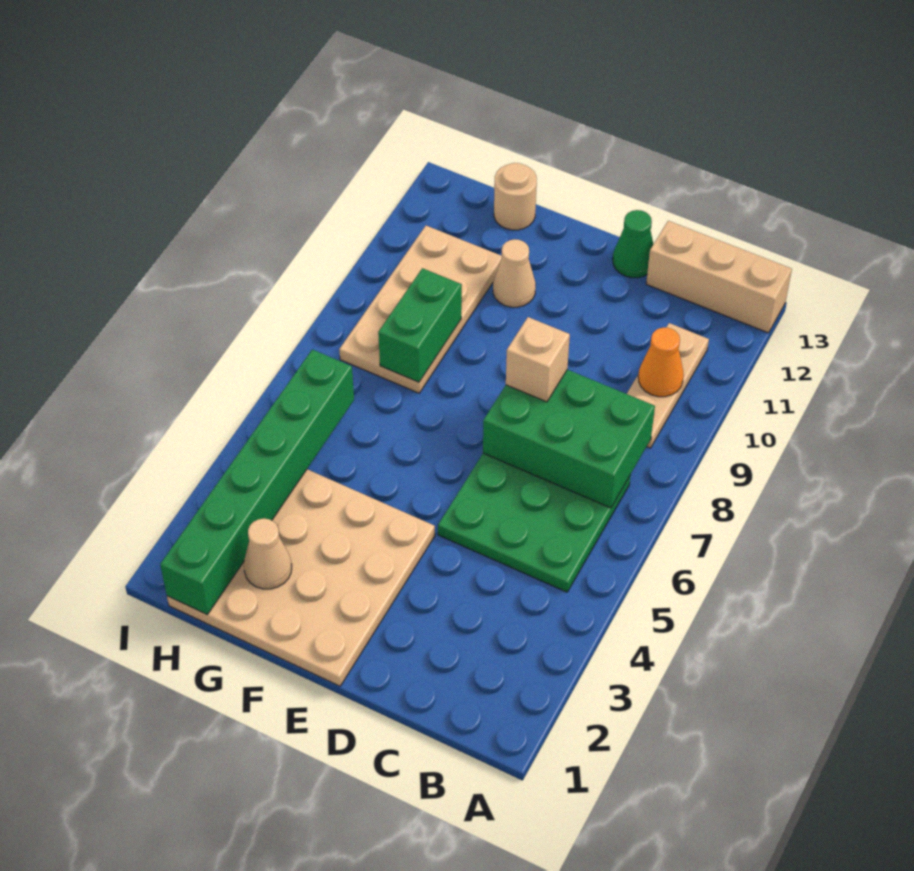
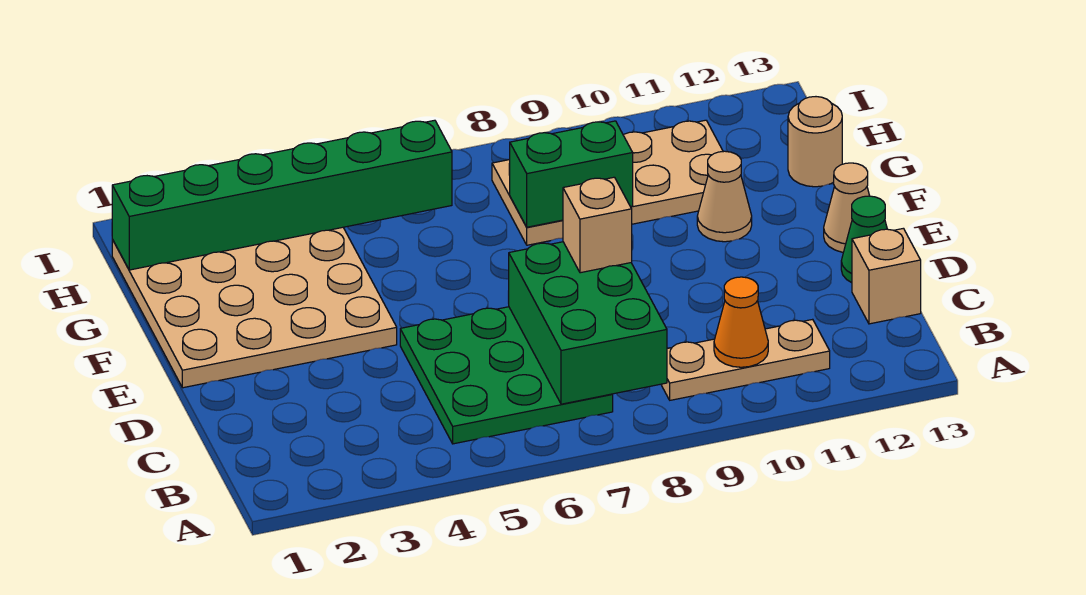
tan 1x3 brick [646,221,792,333] -> tan 1x1 brick [852,228,921,324]
tan 1x1 cone [244,519,292,589] -> tan 1x1 cone moved to [824,163,870,252]

